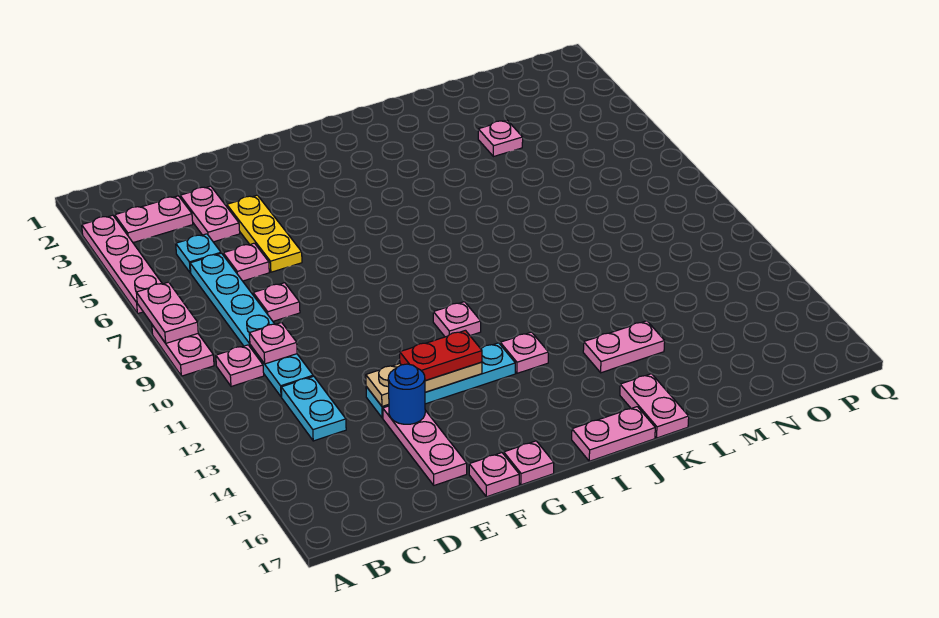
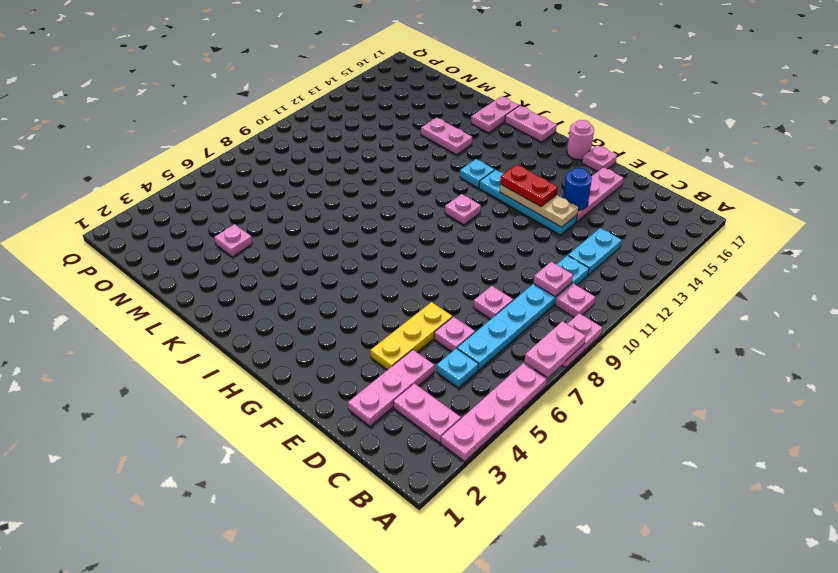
pink 1x2 plate [180,186,240,242] -> pink 1x3 plate [348,350,434,426]
pink 1x1 plate [504,441,554,485] -> pink 1x1 round brick [567,120,594,160]
pink 1x1 plate [500,332,548,373] -> cyan 1x1 plate [460,159,494,188]

